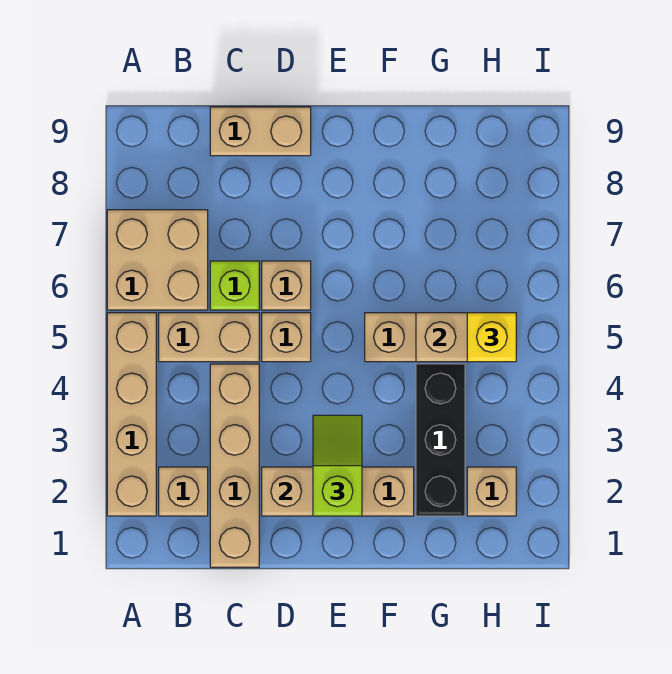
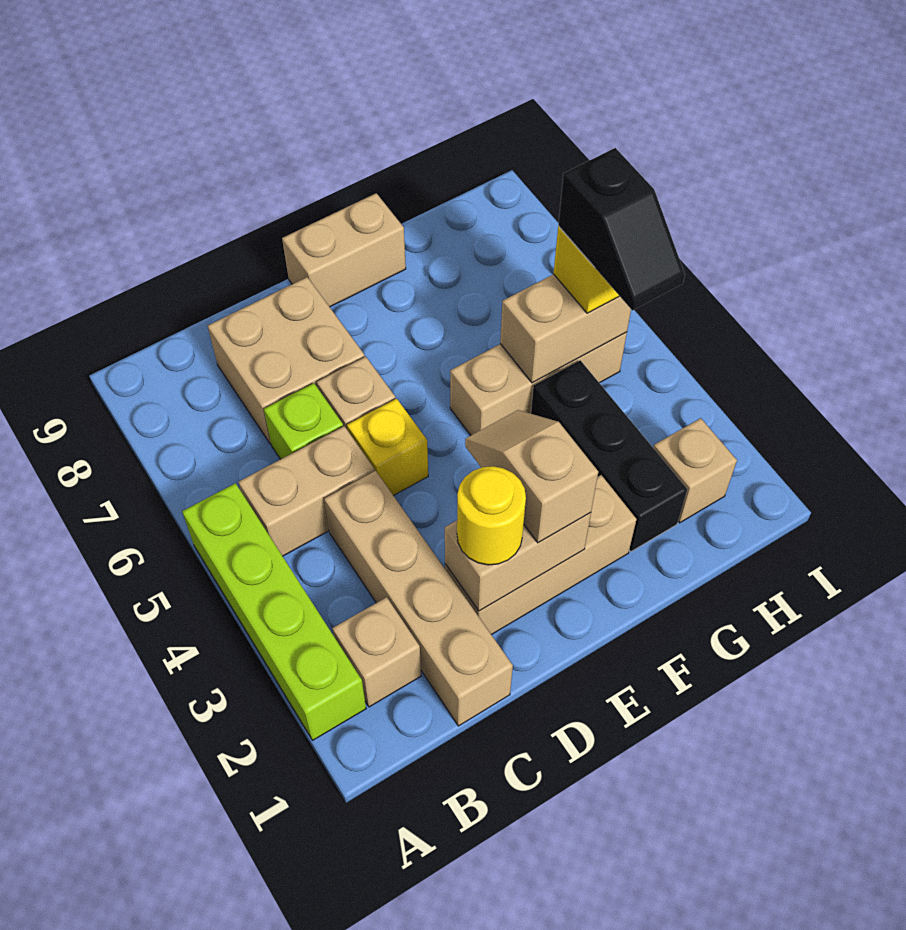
tan 1x4 brick [107,313,156,516] -> lime 1x4 brick [182,483,366,740]
tan 2x2 brick [107,210,208,310] -> tan 2x2 brick moved to [208,277,365,444]
tan 1x2 brick [210,107,311,156] -> tan 1x2 brick moved to [282,193,406,307]
none -> yellow 1x1 round brick [457,466,526,565]
tan 1x1 brick [262,313,311,362] -> yellow 1x1 brick [347,399,428,496]
lime 1x2 slope [313,415,362,516] -> tan 1x2 slope [465,410,598,543]
none -> black 1x2 slope [558,148,685,310]

